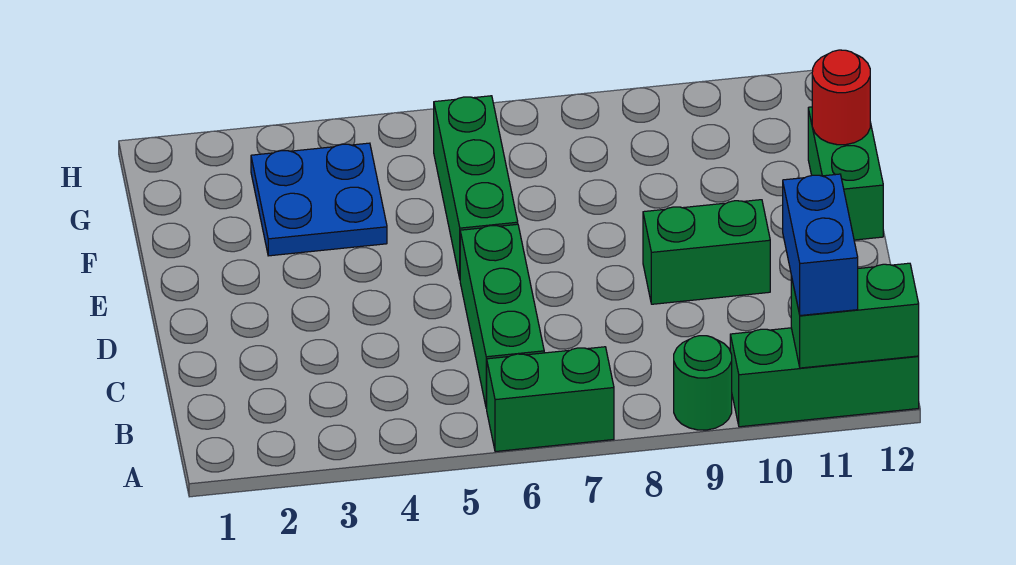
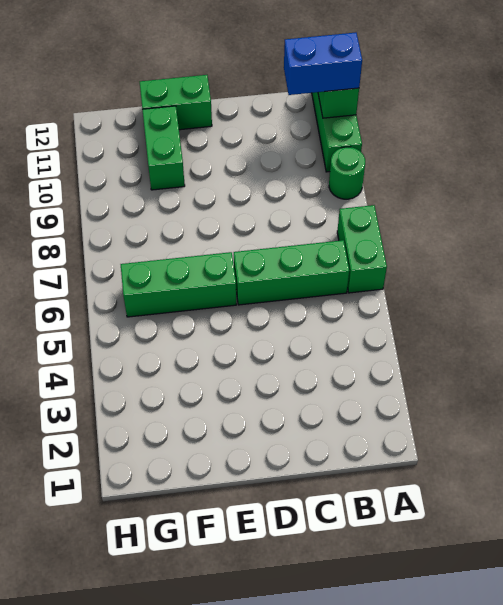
green 1x2 brick [643,200,770,304] -> green 1x2 brick moved to [142,106,185,190]
blue 2x2 plate [251,143,387,256] -> none
red 1x1 round brick [812,50,870,145] -> none

